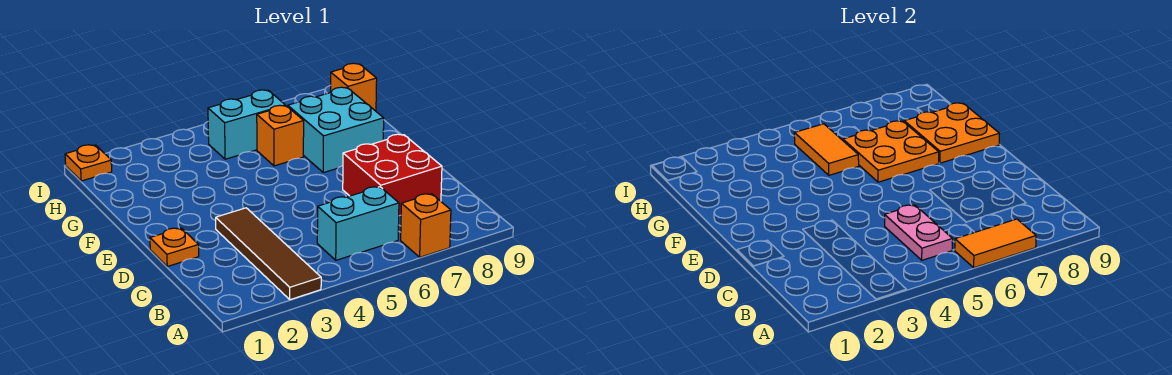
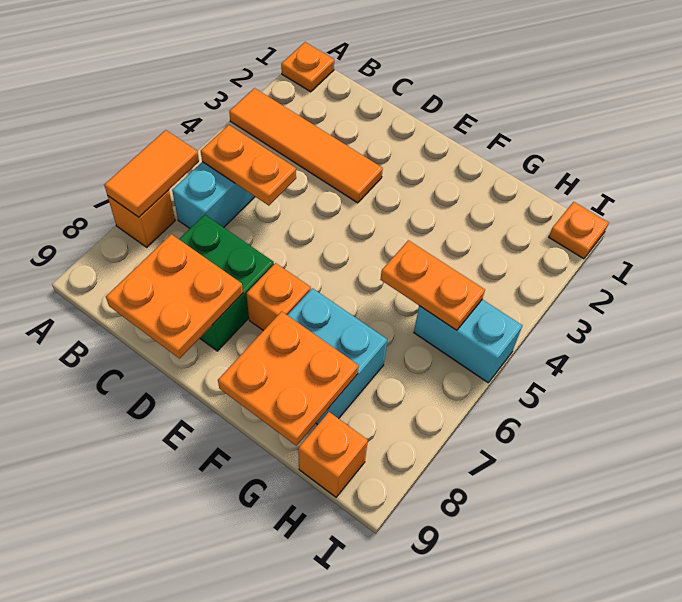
brown 1x4 tile [216,208,321,300] -> orange 1x4 tile [229,88,383,203]
pink 1x2 plate [885,205,953,260] -> orange 1x2 plate [201,125,296,206]
red 2x2 brick [343,134,442,216] -> green 2x2 brick [179,215,274,351]
orange 1x1 plate [150,228,199,266] -> orange 1x1 plate moved to [281,42,334,92]
orange 2x2 plate [843,121,939,182] -> orange 2x2 plate moved to [106,234,243,358]
orange 1x2 tile [794,124,859,175] -> orange 1x2 plate [380,240,485,330]
orange 1x1 brick [257,105,304,166] -> orange 1x1 brick moved to [246,263,311,331]
cyan 1x2 brick [208,90,285,159] -> cyan 1x2 brick turned to [414,299,522,383]

